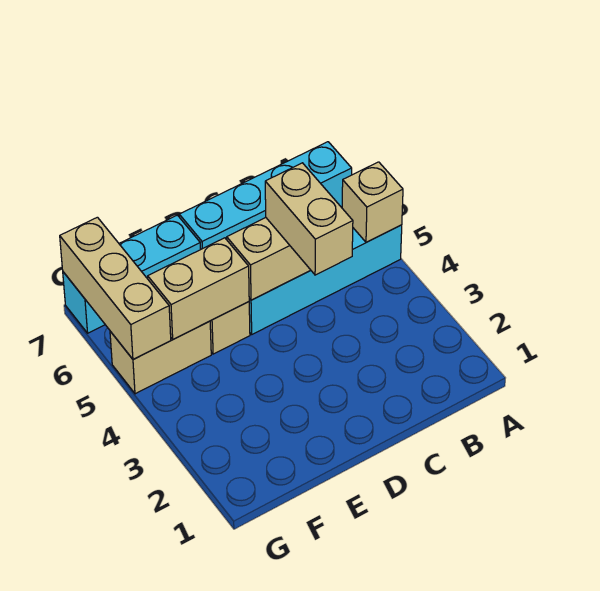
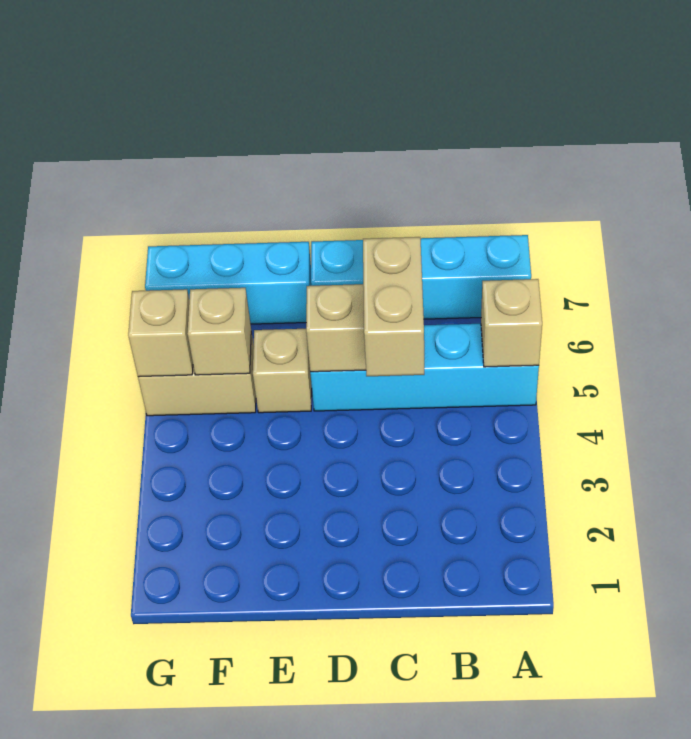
tan 1x2 brick [148,238,249,339] -> tan 1x1 brick [187,288,251,375]
tan 1x3 brick [60,217,171,359] -> tan 1x1 brick [128,289,193,377]

